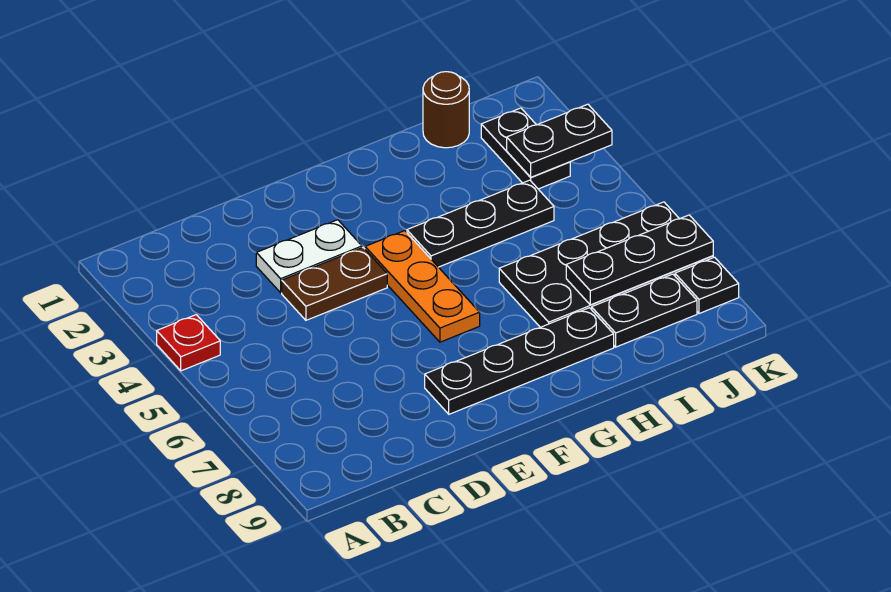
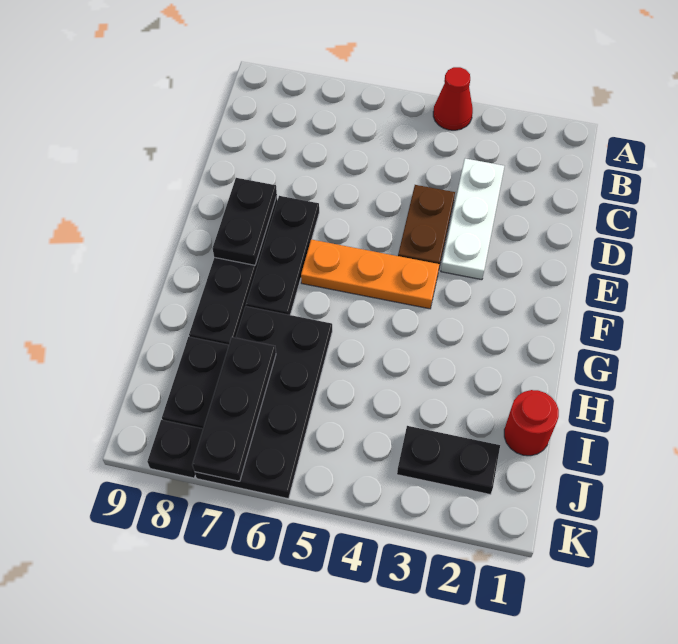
red 1x1 plate [157,315,220,371] -> red 1x1 cone [433,67,473,130]
white 1x2 plate [256,220,362,293] -> white 1x3 plate [441,159,504,280]
black 1x3 plate [407,180,554,267] -> black 1x3 plate moved to [246,196,319,315]
brown 1x1 round brick [423,72,469,148] -> red 1x1 round brick [504,390,559,456]
black 1x2 plate [507,104,612,177] -> black 1x2 plate moved to [213,178,277,265]

